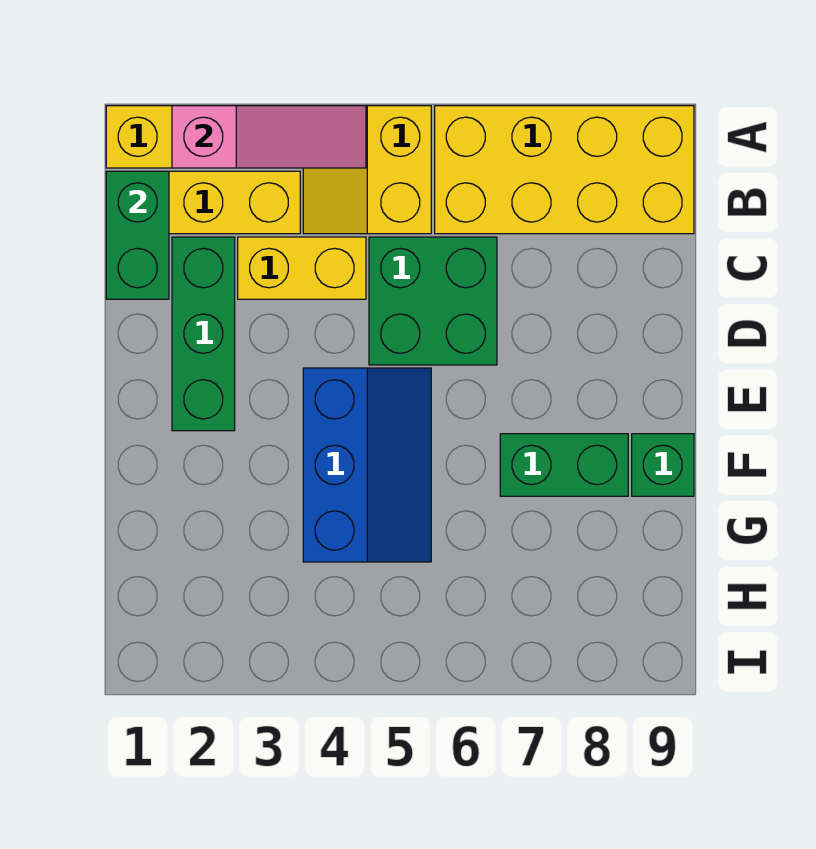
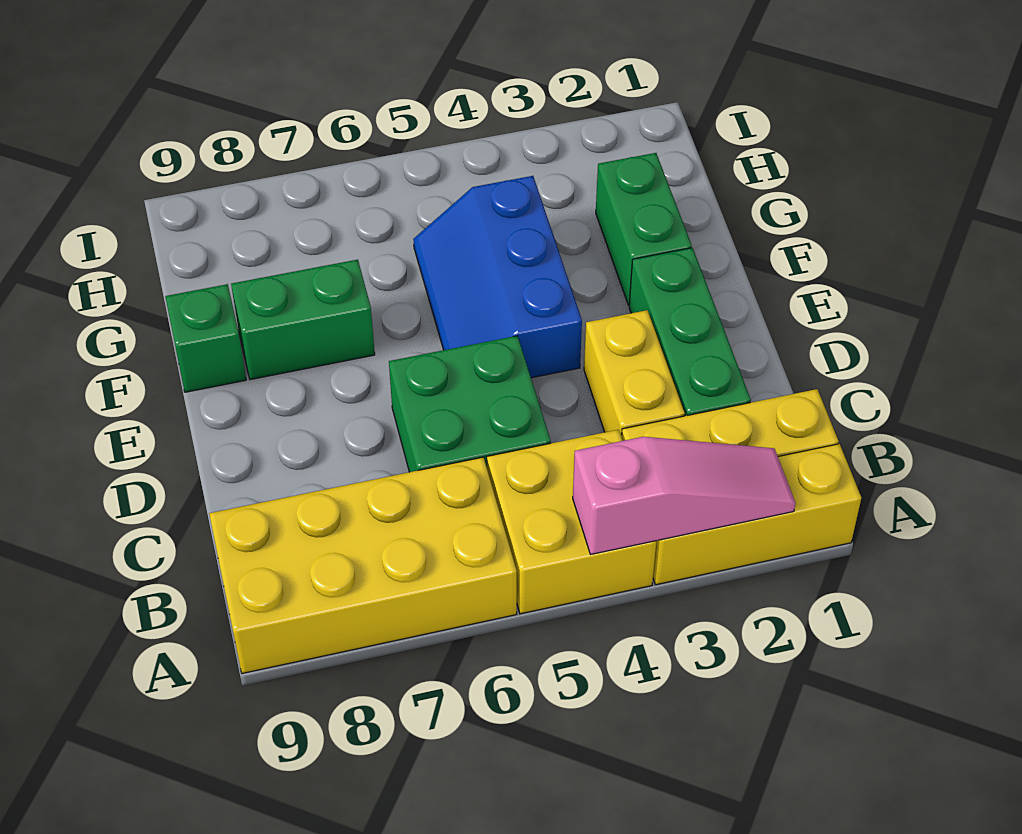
pink 1x3 slope [172,106,366,168] -> pink 1x3 slope turned to [573,437,795,554]
yellow 2x2 slope [303,106,431,234] -> yellow 2x2 brick [487,430,656,614]
green 1x2 brick [106,171,169,299] -> green 1x2 brick moved to [596,153,692,305]
yellow 1x2 brick [238,237,366,299] -> yellow 1x2 brick turned to [584,310,685,437]

